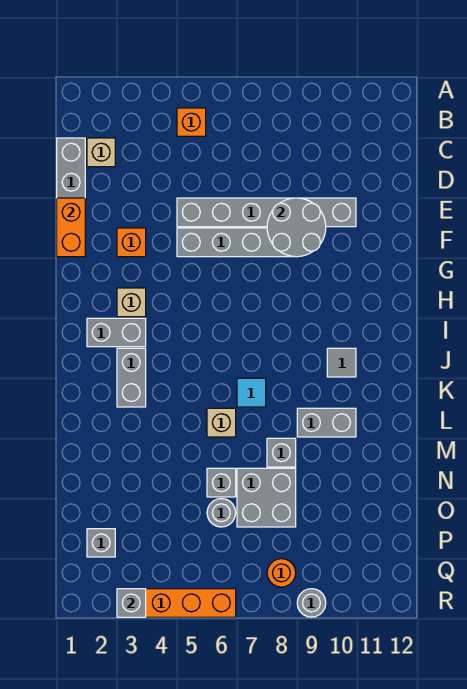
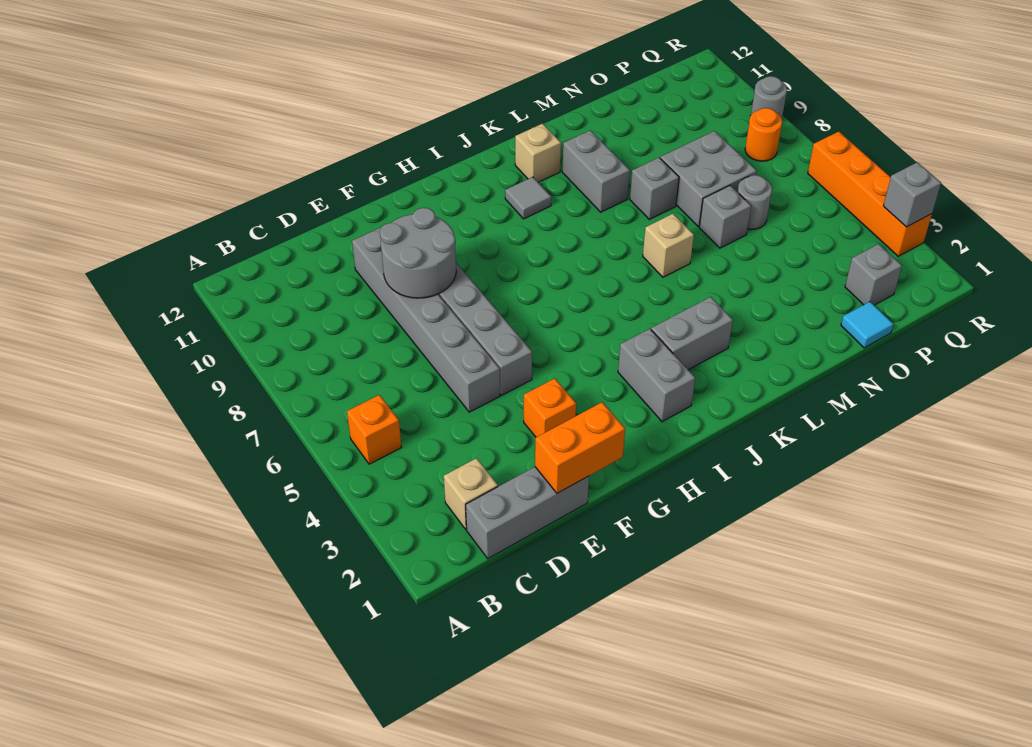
tan 1x1 brick [117,288,146,317] -> tan 1x1 brick moved to [515,124,561,182]
cyan 1x1 tile [237,378,266,407] -> cyan 1x1 tile moved to [841,302,893,348]

